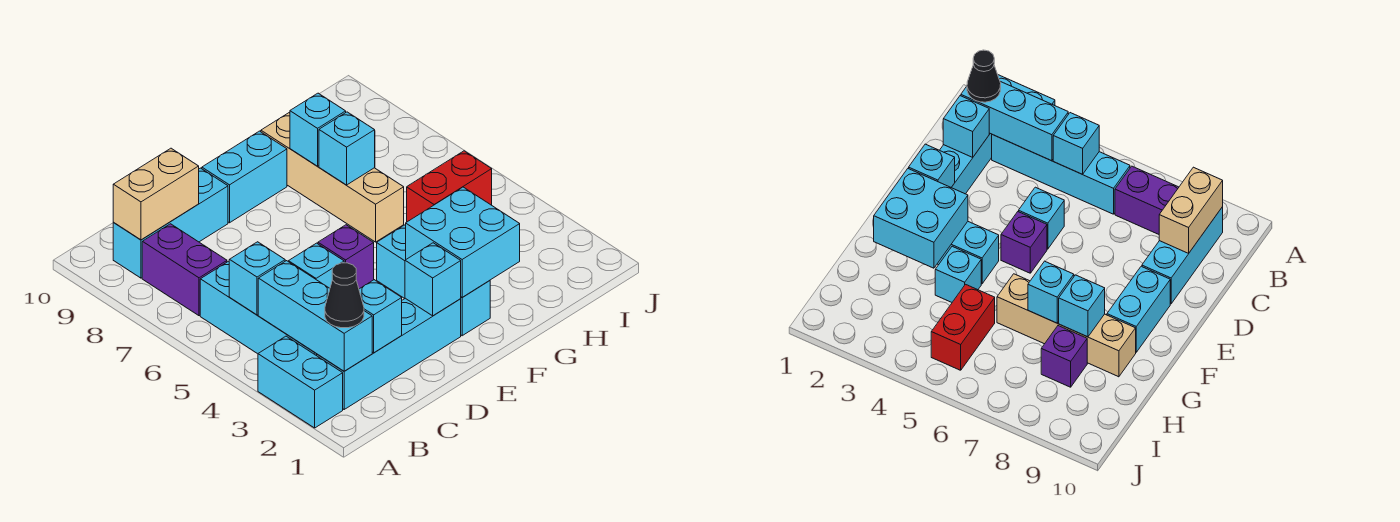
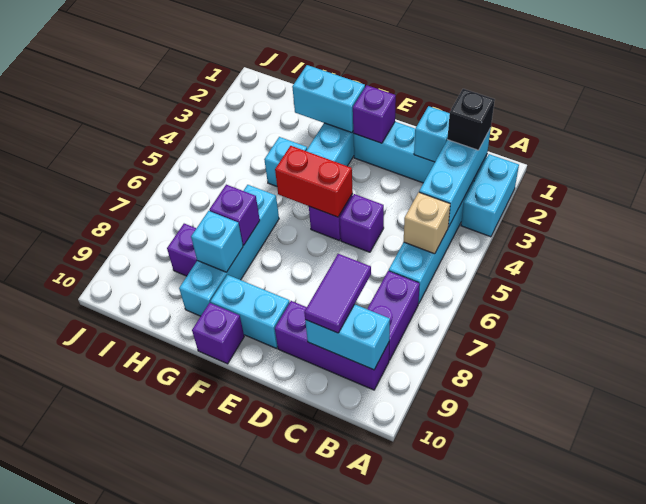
black 1x1 cone [325,263,364,328] -> black 1x1 brick [447,89,495,150]
cyan 1x1 brick [229,242,285,315] -> tan 1x1 brick [404,192,450,254]
cyan 1x3 brick [113,168,228,278] -> purple 1x3 brick [275,301,389,390]
tan 1x2 brick [113,148,199,240] -> cyan 1x2 brick [305,304,390,370]
none -> purple 1x2 tile [304,254,371,333]
cyan 1x1 brick [288,243,344,288] -> purple 1x1 brick [340,194,384,252]
cyan 1x1 brick [405,243,461,316] -> purple 1x1 brick [353,85,396,143]
cyan 2x2 brick [406,187,520,297] -> cyan 1x2 brick [292,65,365,133]
none -> purple 1x1 brick [192,303,244,364]
tan 1x4 brick [261,113,404,242] -> cyan 1x4 brick [179,185,279,316]
cyan 1x1 brick [319,112,375,185] -> purple 1x1 brick [209,185,260,245]
red 1x2 brick [407,151,492,222] -> red 1x2 brick moved to [275,146,353,217]

